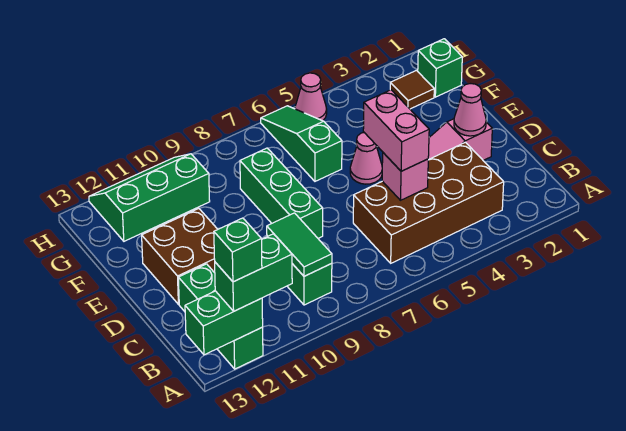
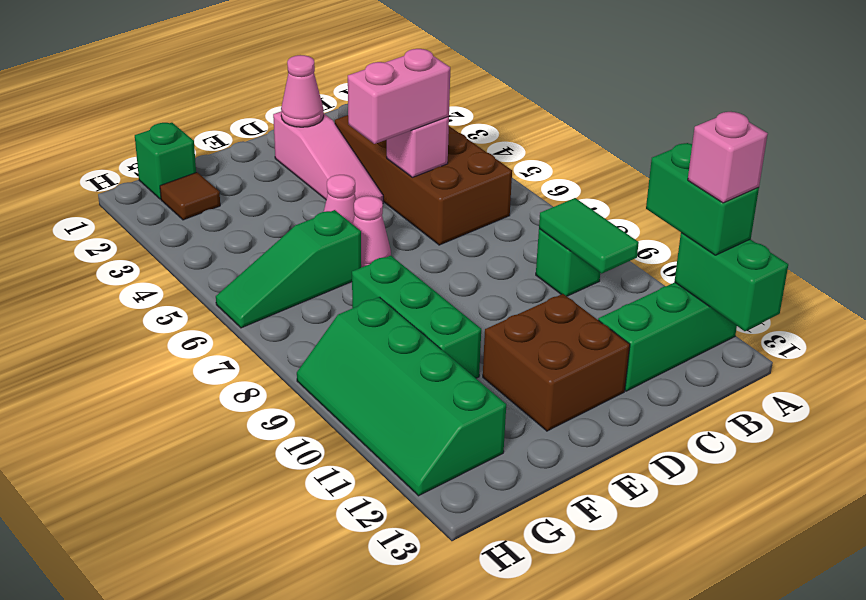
green 1x1 brick [214,218,262,282] -> pink 1x1 brick [688,112,768,203]
green 1x2 tile [267,213,332,276] -> green 1x2 tile turned to [539,198,639,274]
green 1x3 brick [240,148,323,238] -> green 1x3 brick turned to [352,256,481,378]
green 2x3 slope [89,154,210,241] -> green 2x4 slope [297,297,506,496]
pink 1x1 cone [295,73,327,121] -> pink 1x1 cone moved to [353,196,391,267]

